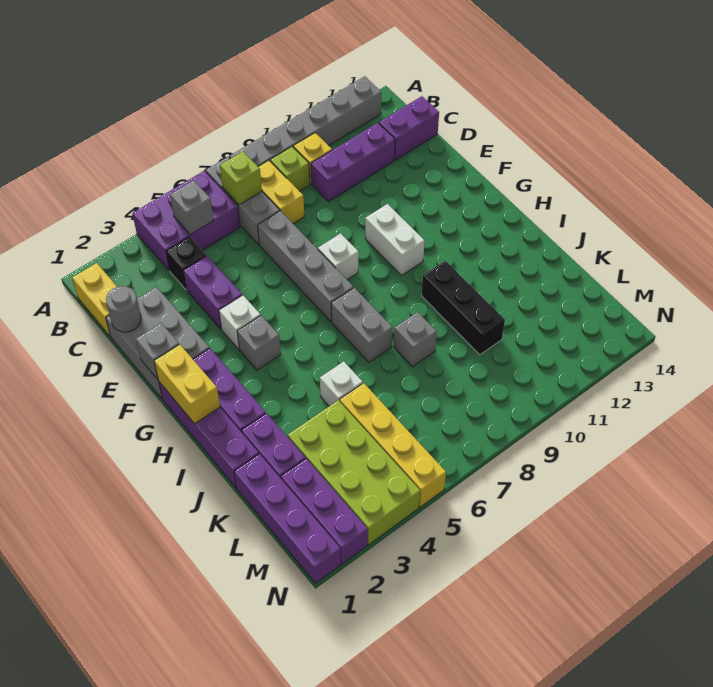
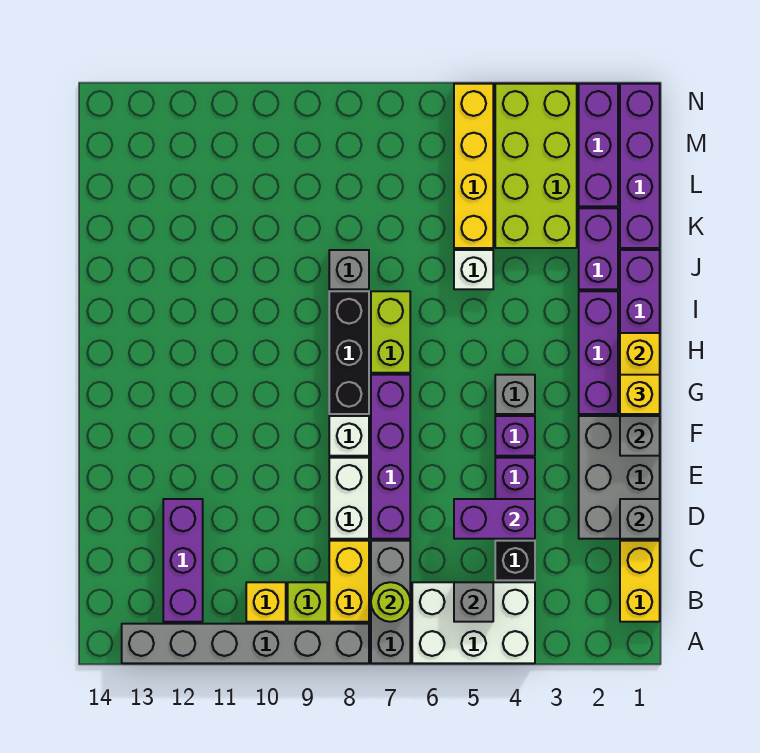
purple 2x3 brick [132,171,240,271] -> white 2x3 brick [412,582,535,663]
lime 1x1 brick [220,152,262,205] -> lime 1x1 round brick [371,582,410,622]
purple 1x3 brick [311,123,395,202] -> purple 1x3 brick turned to [163,499,203,622]
purple 1x2 brick [379,96,439,160] -> purple 1x2 brick moved to [454,499,535,539]
grey 1x1 round brick [106,286,141,332] -> grey 1x1 brick [620,499,660,539]
grey 1x4 brick [258,211,353,322] -> purple 1x4 brick [371,375,410,539]
white 1x1 brick [219,295,261,349] -> purple 1x1 brick [495,416,535,456]
white 1x2 brick [365,204,425,276] -> white 1x2 brick moved to [329,458,369,539]
none -> yellow 1x1 brick [620,375,660,414]
grey 1x2 brick [331,288,392,362] -> lime 1x2 brick [371,291,410,373]
black 1x3 brick [421,261,505,355] -> black 1x3 brick moved to [329,291,369,414]

